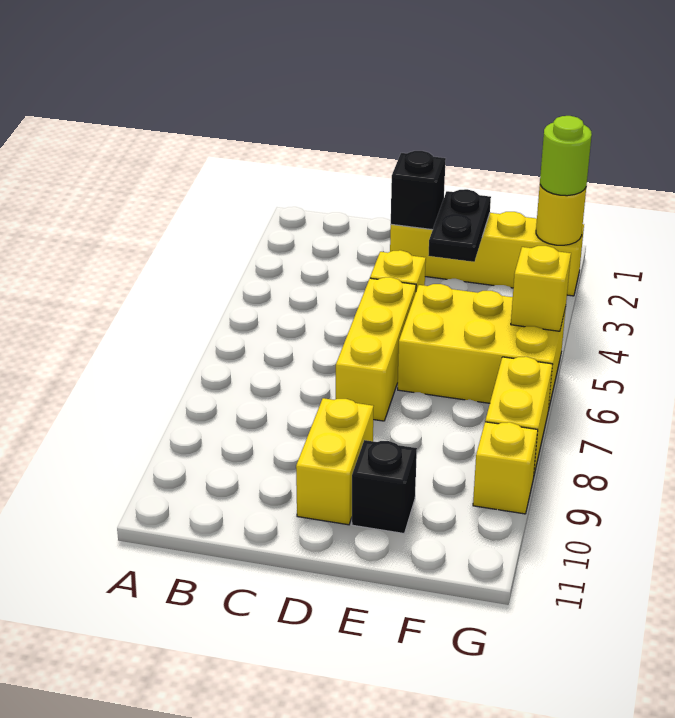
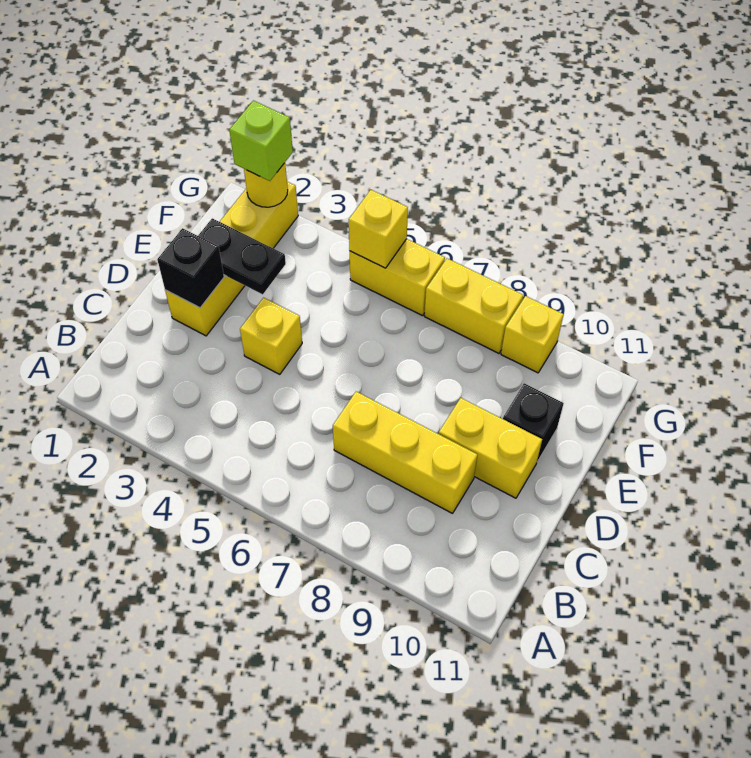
yellow 1x3 brick [336,277,416,421] -> yellow 1x3 brick moved to [333,392,477,513]
yellow 2x3 brick [398,284,566,411] -> yellow 1x2 brick [350,239,445,316]
lime 1x1 round brick [540,116,592,196] -> lime 1x1 brick [229,101,293,181]

